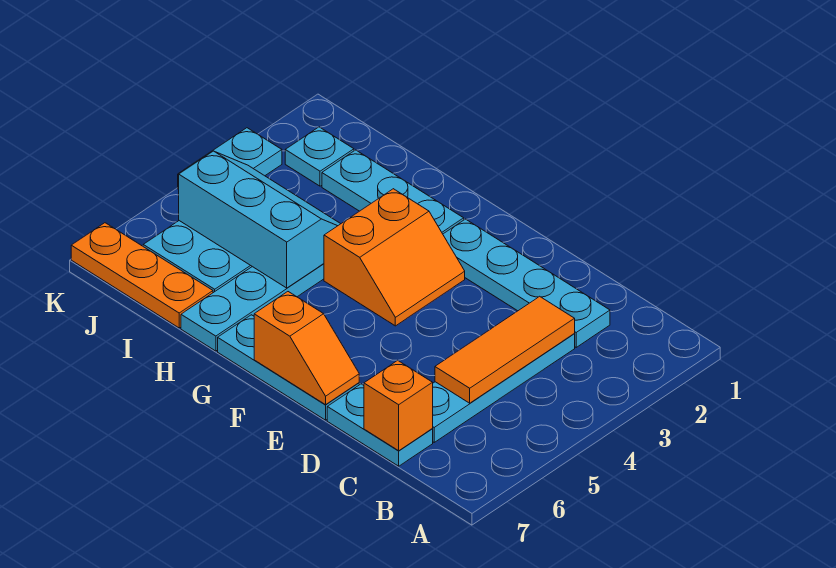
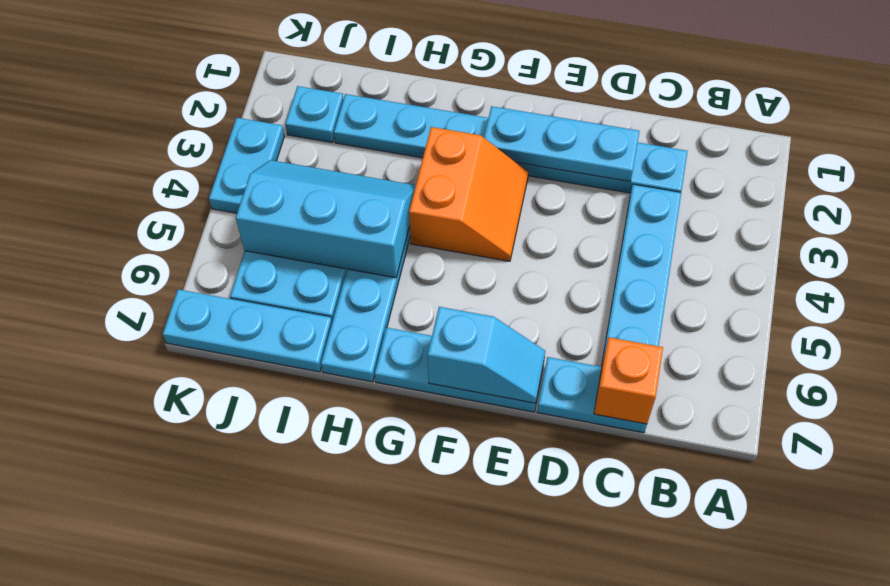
orange 1x3 tile [435,296,575,403] -> none
none -> cyan 1x3 plate [484,106,640,182]
orange 1x2 slope [254,292,359,405] -> cyan 1x2 slope [428,307,545,403]
orange 1x3 plate [71,223,213,328] -> cyan 1x3 plate [163,289,332,372]

